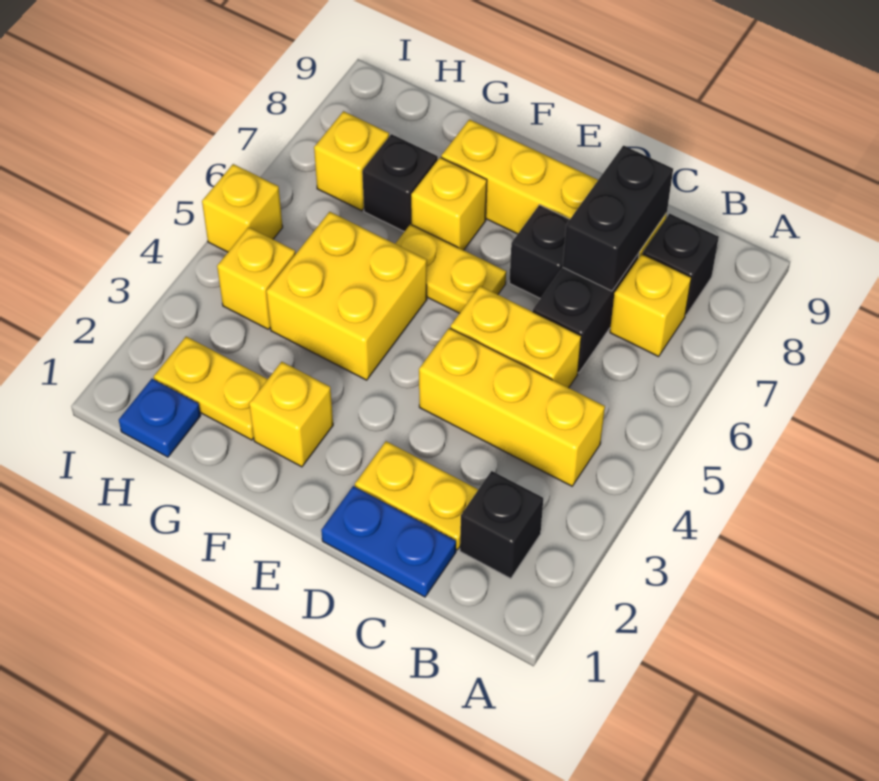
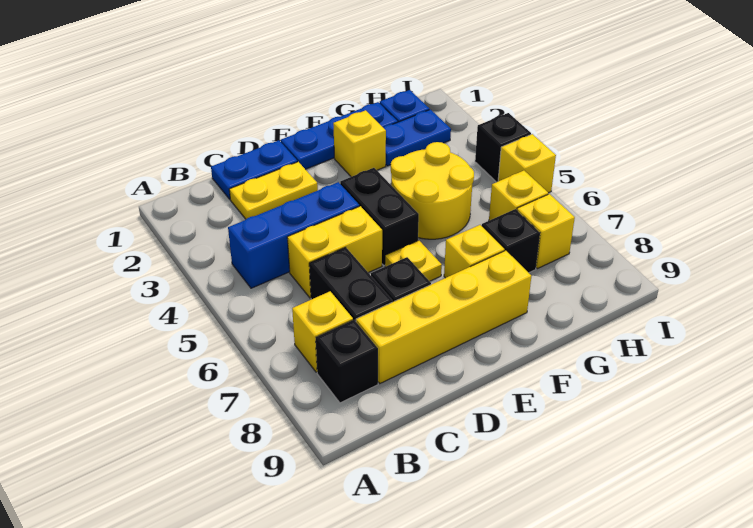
black 1x1 brick [460,471,543,579] -> black 1x1 brick moved to [475,113,531,182]
yellow 1x3 brick [419,328,605,486] -> blue 1x3 brick [228,182,359,288]
black 1x2 brick [563,146,673,291] -> black 1x2 brick moved to [340,168,419,265]
none -> blue 1x3 plate [281,102,398,169]
yellow 1x2 plate [395,224,506,313] -> yellow 1x1 plate [385,240,442,281]
yellow 2x2 brick [266,212,427,380] -> yellow 2x2 round brick [391,142,474,239]
yellow 1x2 plate [154,337,268,440] -> blue 1x2 plate [383,110,451,166]
yellow 1x1 brick [217,227,295,329] -> yellow 1x1 brick moved to [489,171,548,220]

